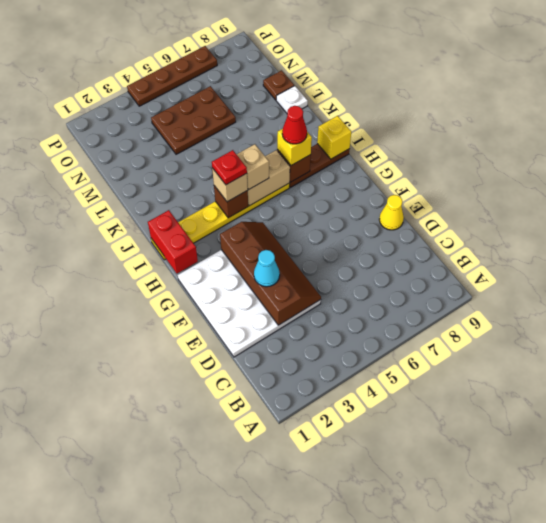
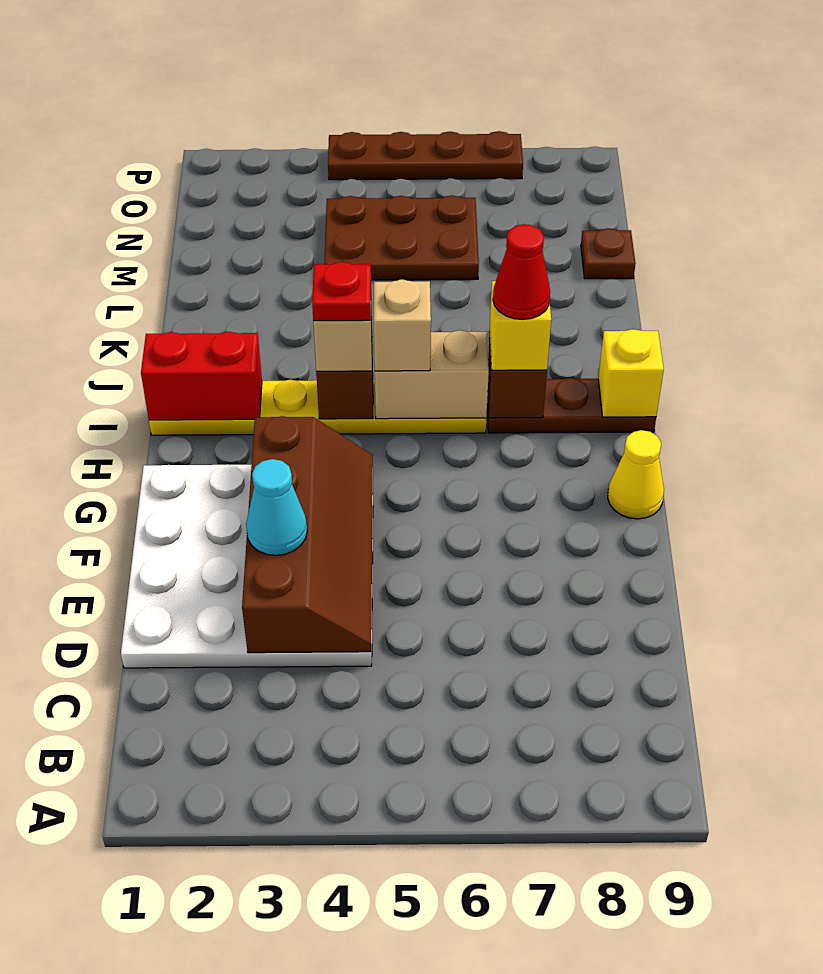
yellow 1x1 cone [379,195,404,230] -> yellow 1x1 cone moved to [608,430,664,519]
red 1x2 brick [148,210,198,274] -> red 1x2 brick turned to [141,332,262,420]
white 1x1 plate [276,86,308,113] -> none

